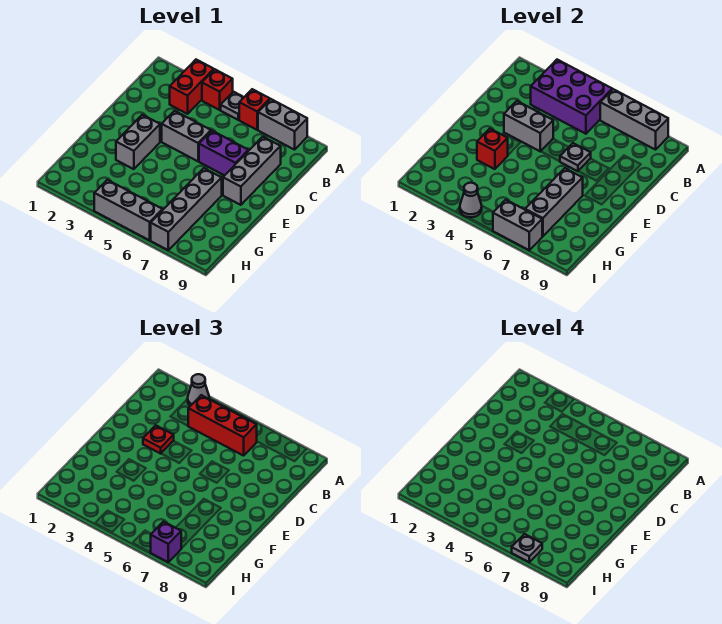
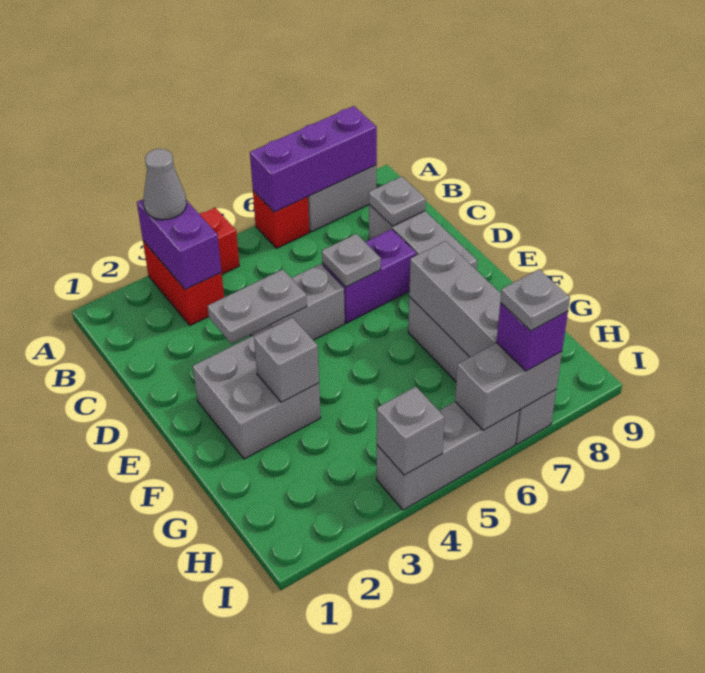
purple 2x3 brick [531,60,612,134] -> purple 1x2 brick [137,199,221,290]
grey 1x1 plate [221,92,244,120] -> grey 1x1 plate moved to [369,176,426,226]
grey 1x3 brick [600,89,668,150] -> purple 1x3 brick [250,106,377,212]
red 1x3 brick [188,395,257,456] -> none
grey 1x2 brick [504,101,553,151] -> grey 1x2 plate [208,269,307,344]
red 1x1 plate [143,425,174,454] -> none
grey 1x2 brick [116,115,160,169] -> grey 2x2 brick [193,327,320,459]
red 1x1 brick [477,129,508,169] -> grey 1x1 brick [254,318,319,402]
grey 1x1 cone [460,183,482,217] -> grey 1x1 brick [377,387,444,475]

